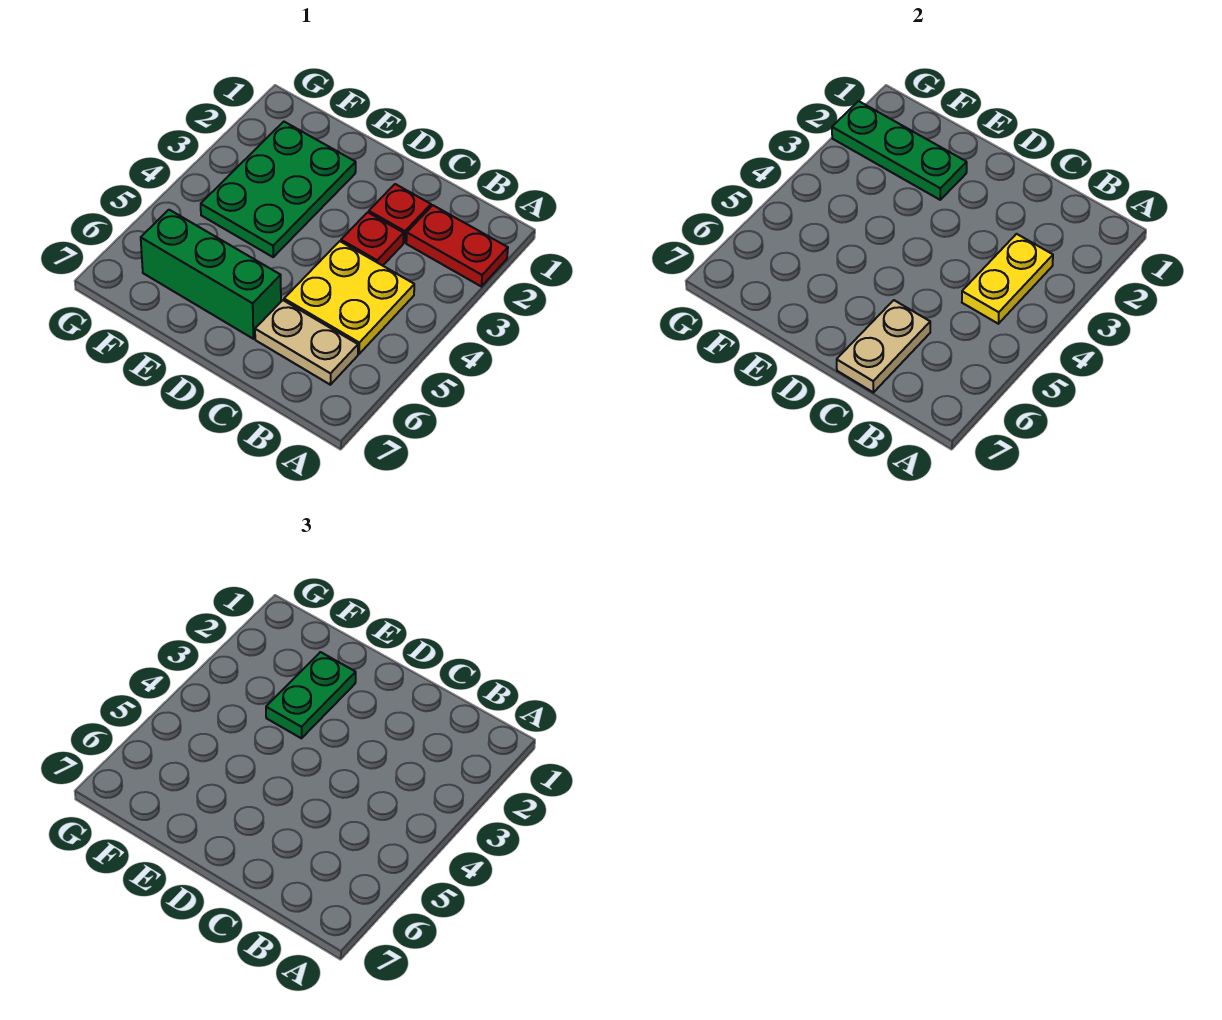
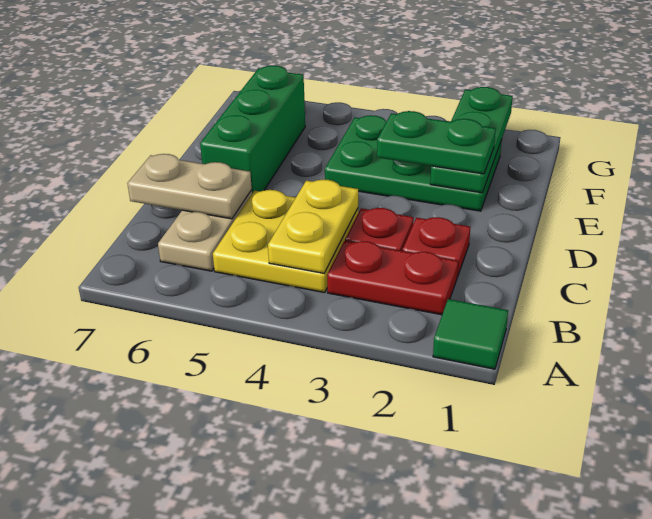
none -> green 1x1 tile [433,299,508,369]
red 1x2 plate [406,205,508,286] -> red 1x2 plate turned to [327,241,458,315]
yellow 1x2 plate [962,234,1053,324] -> yellow 1x2 plate turned to [268,179,358,273]

